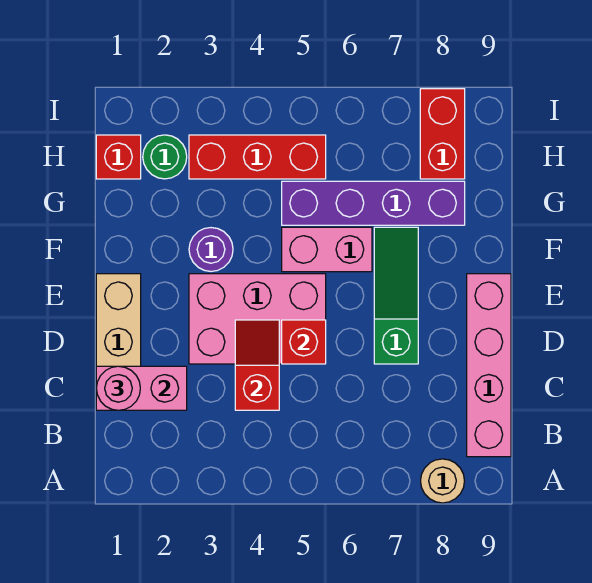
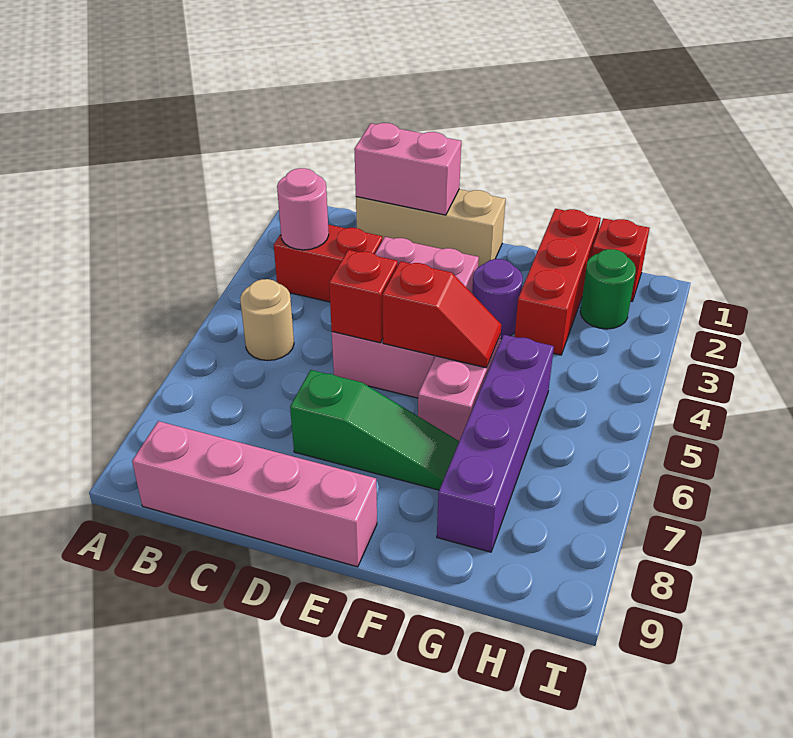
tan 1x1 round brick [421,459,464,503] -> tan 1x1 round brick moved to [240,279,294,361]
pink 1x2 brick [96,366,187,410] -> pink 1x2 brick turned to [354,123,461,215]
pink 1x1 round brick [96,366,140,410] -> pink 1x1 round brick moved to [277,168,329,250]
red 1x2 slope [235,320,279,410] -> red 1x2 slope moved to [383,261,501,368]
red 1x3 brick [189,135,326,179] -> red 1x3 brick moved to [515,209,601,355]
red 1x2 brick [420,89,465,179] -> red 1x2 brick moved to [274,225,382,302]

